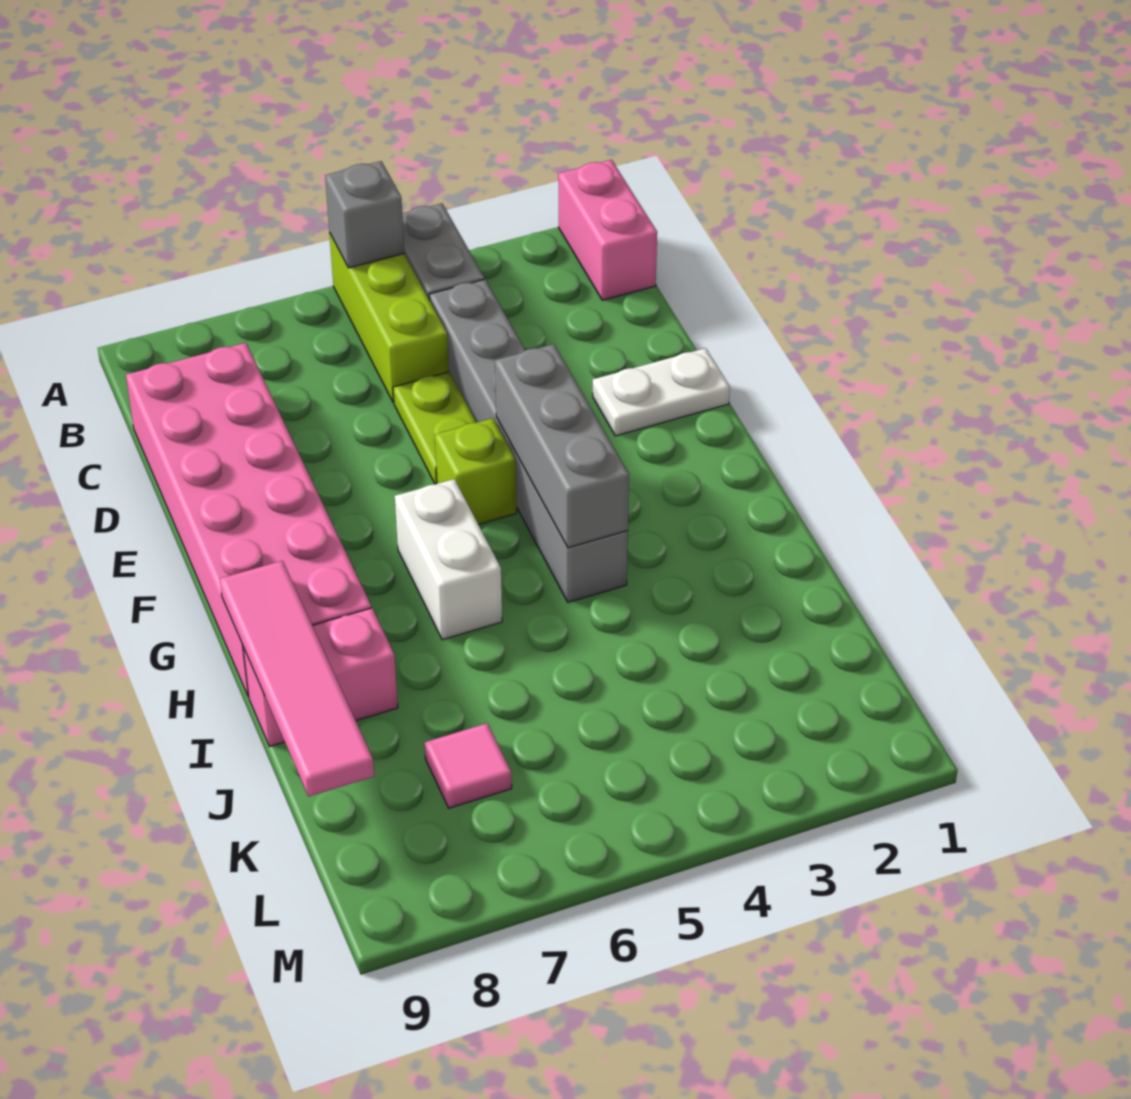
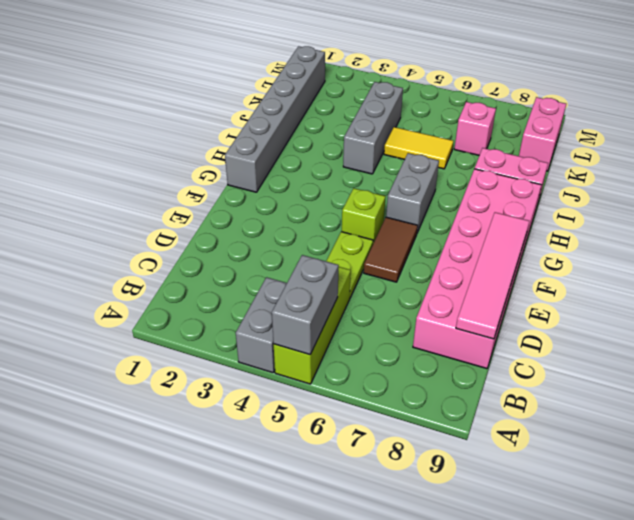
pink 1x2 brick [558,160,657,300] -> pink 1x2 brick moved to [519,97,566,171]
grey 1x1 brick [325,161,404,268] -> grey 1x2 brick [272,255,339,355]
grey 1x6 brick [429,279,628,602] -> grey 1x6 brick moved to [225,46,325,192]
white 1x2 plate [593,348,730,436] -> none
none -> brown 1x2 tile [364,217,418,282]
grey 1x3 brick [495,344,629,548] -> grey 1x3 brick moved to [343,82,403,174]
white 1x2 brick [395,479,502,640] -> grey 1x2 brick [386,153,439,233]
pink 1x4 tile [220,561,374,796] -> pink 1x4 tile moved to [456,212,529,339]
none -> yellow 1x2 tile [384,127,454,169]
pink 1x1 tile [425,723,512,808] -> pink 1x1 brick [454,102,496,155]

